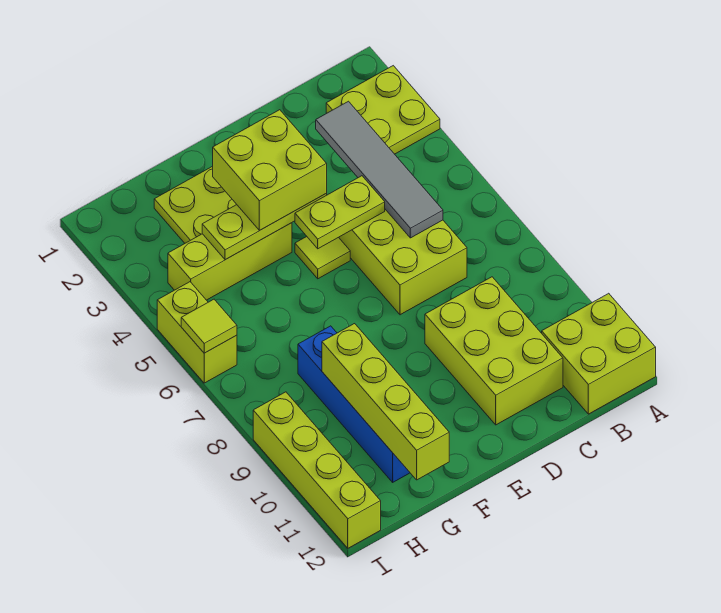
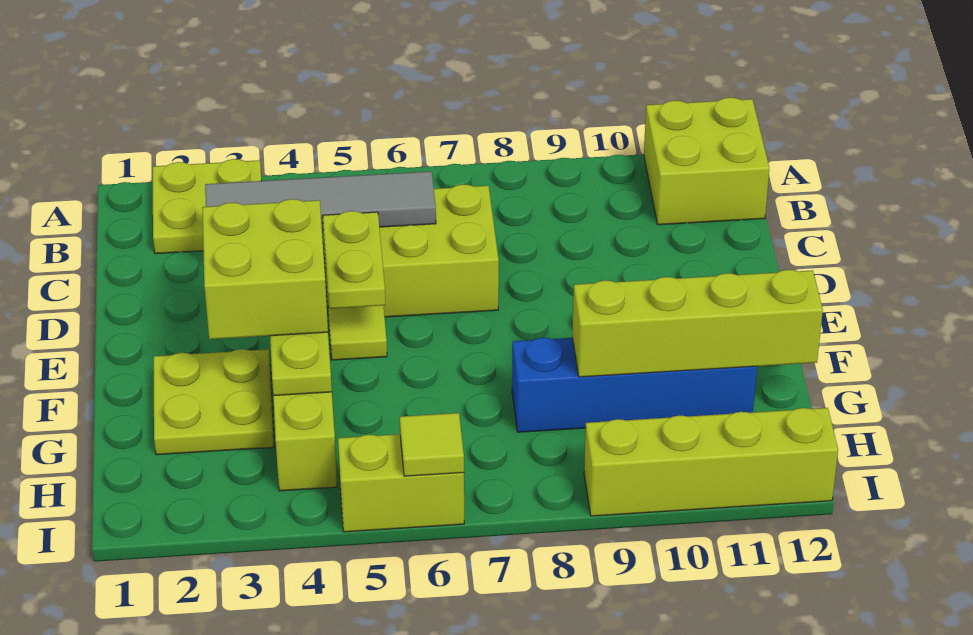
lime 2x3 brick [425,277,563,425] -> none

